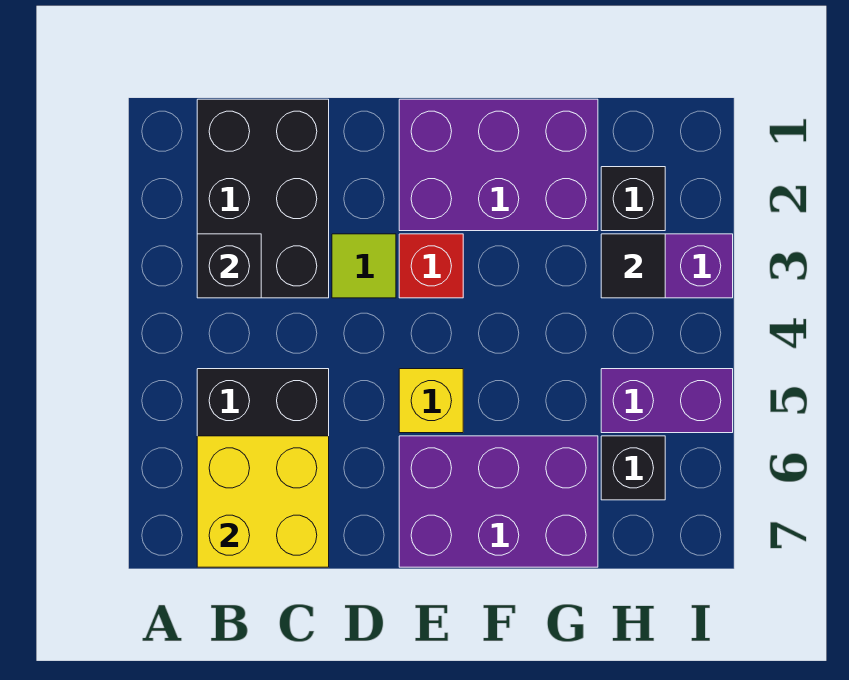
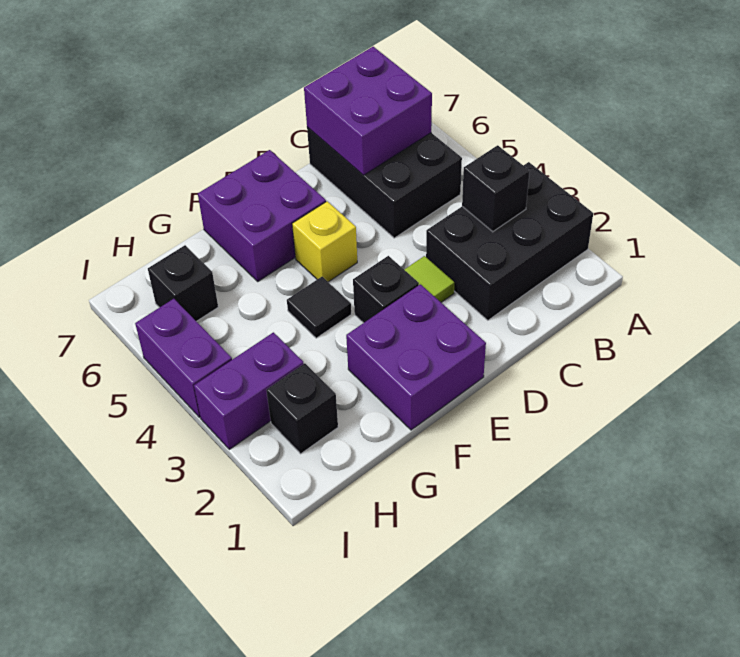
black 2x3 brick [197,99,329,298] -> black 2x3 brick turned to [426,162,593,320]
yellow 2x2 brick [197,436,329,567] -> purple 2x2 brick [304,47,432,175]
purple 2x3 brick [399,99,598,231] -> purple 2x2 brick [346,284,486,430]
red 1x1 brick [399,234,463,298] -> black 1x1 brick [353,256,419,323]
purple 2x3 brick [399,436,598,567] -> purple 2x2 brick [198,150,326,281]
black 1x1 tile [601,234,665,298] -> black 1x1 tile moved to [287,277,351,338]
purple 1x2 brick [601,369,733,433] -> purple 1x2 brick turned to [135,299,232,417]

